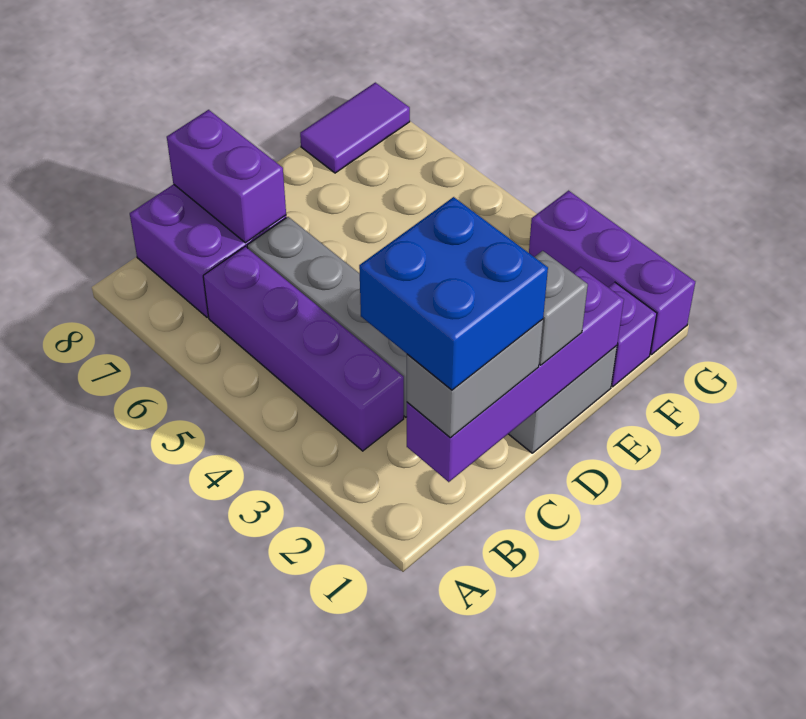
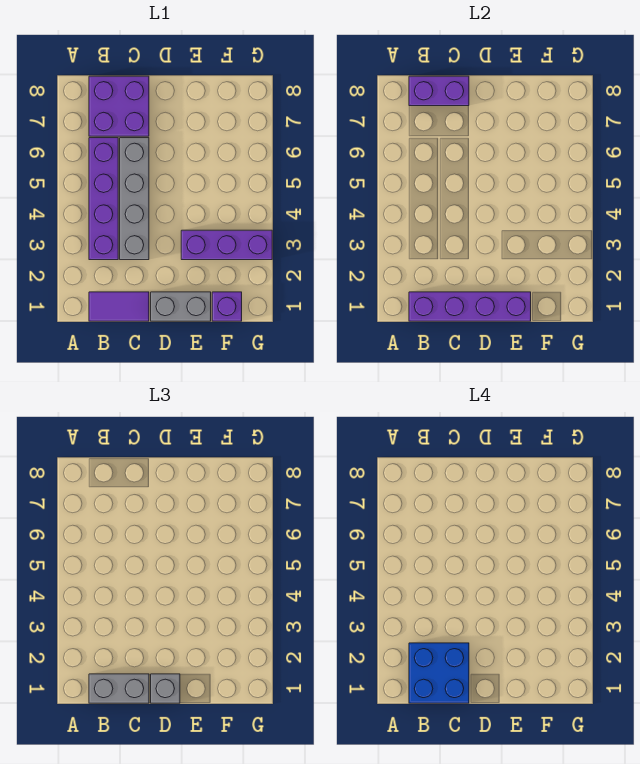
purple 1x2 brick [167,110,286,243] -> purple 1x2 brick turned to [409,76,469,106]
purple 1x2 tile [300,83,410,173] -> purple 1x2 tile moved to [89,292,149,321]
purple 1x3 brick [529,191,695,355] -> purple 1x3 brick turned to [181,230,272,260]

